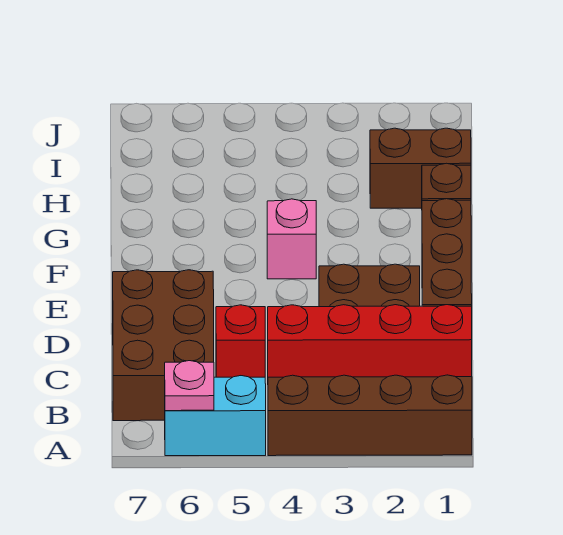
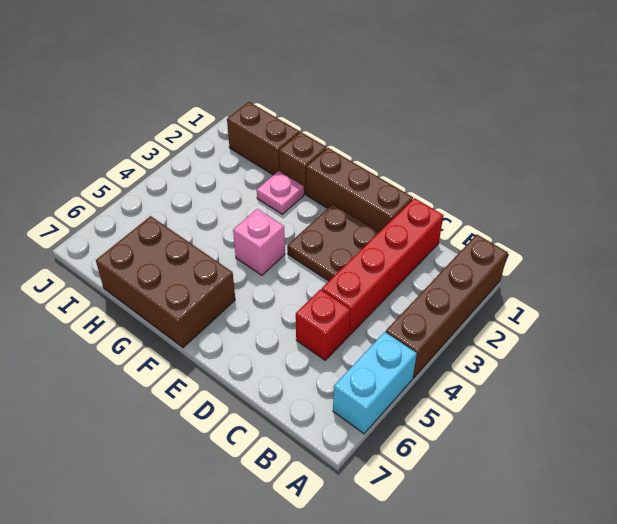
pink 1x1 plate [165,361,214,411] -> pink 1x1 plate moved to [257,171,304,214]
brown 2x3 brick [113,270,214,421] -> brown 2x3 brick moved to [96,216,235,348]
brown 1x2 brick [370,128,471,208] -> brown 1x2 brick turned to [227,102,300,175]

